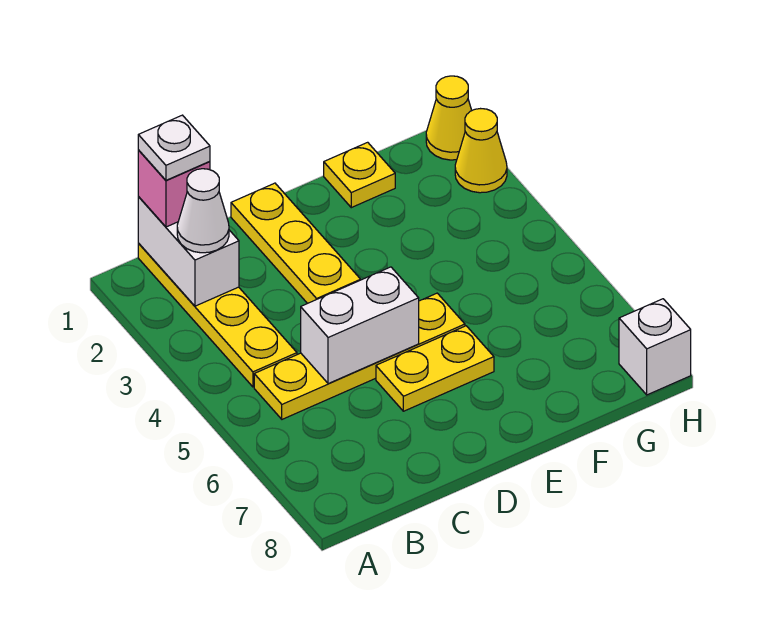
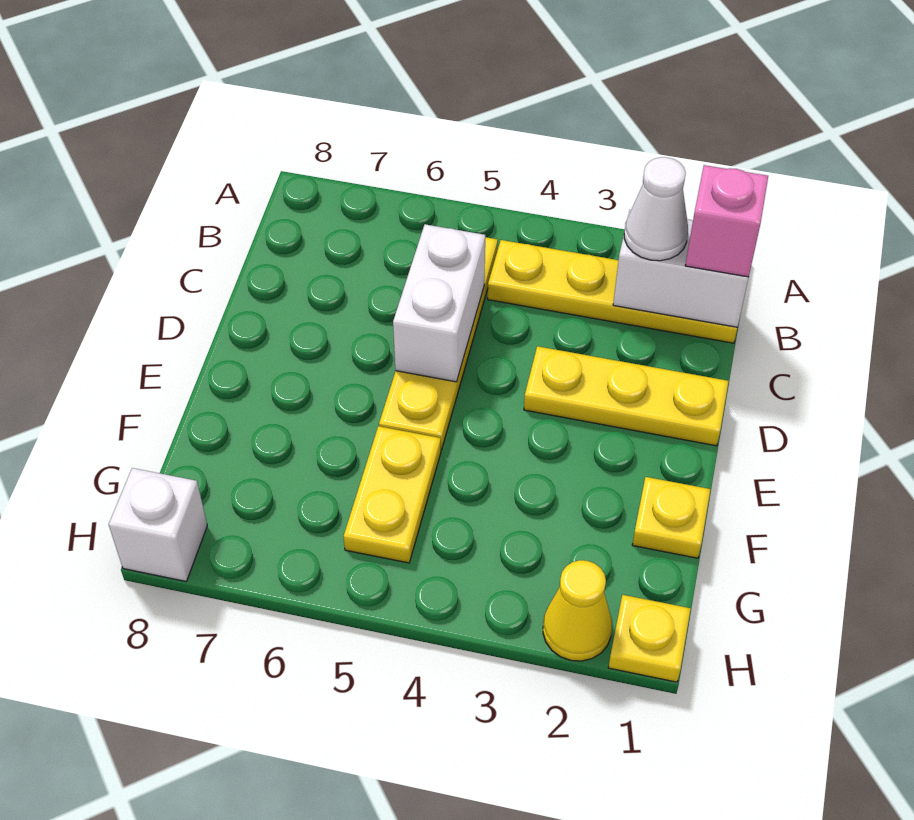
white 1x1 plate [138,115,210,180] -> none
yellow 1x2 plate [376,326,494,411] -> yellow 1x2 plate moved to [343,426,441,563]
yellow 1x1 cone [426,76,472,160] -> yellow 1x1 plate [608,595,691,682]

